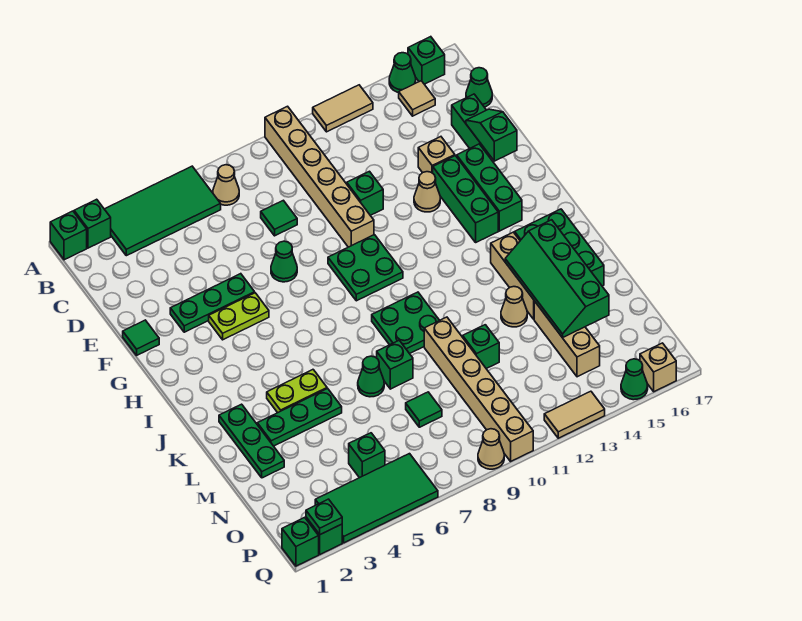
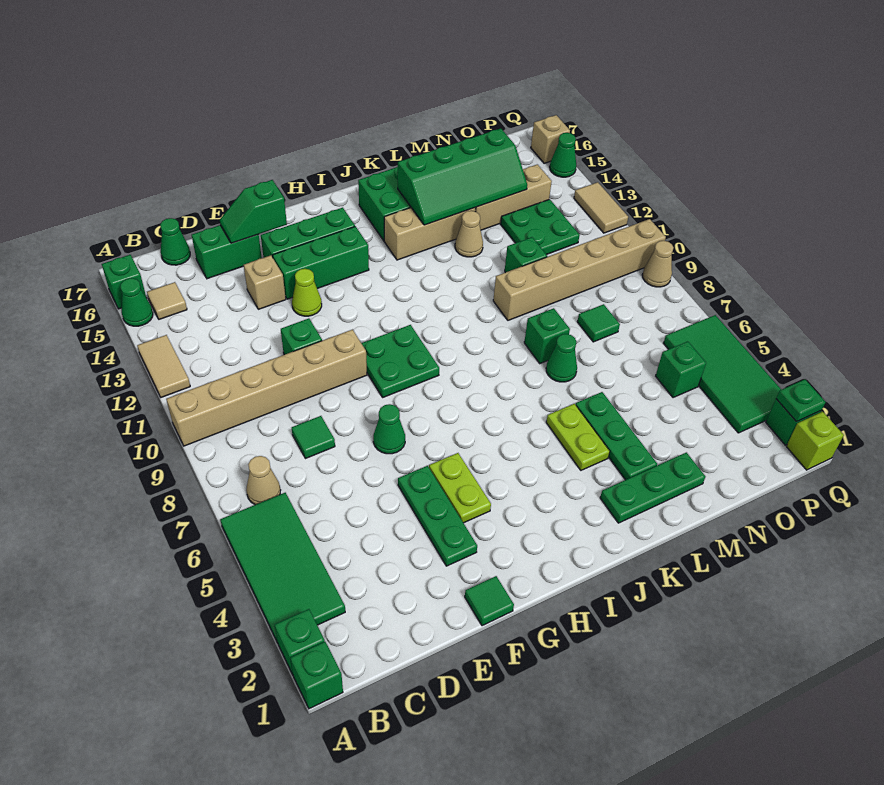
tan 1x1 cone [414,172,440,212] -> lime 1x1 cone [292,269,322,316]
green 2x2 plate [372,292,439,354] -> green 2x2 plate moved to [501,199,580,255]
green 1x1 brick [282,517,319,566] -> lime 1x1 brick [786,412,844,470]

